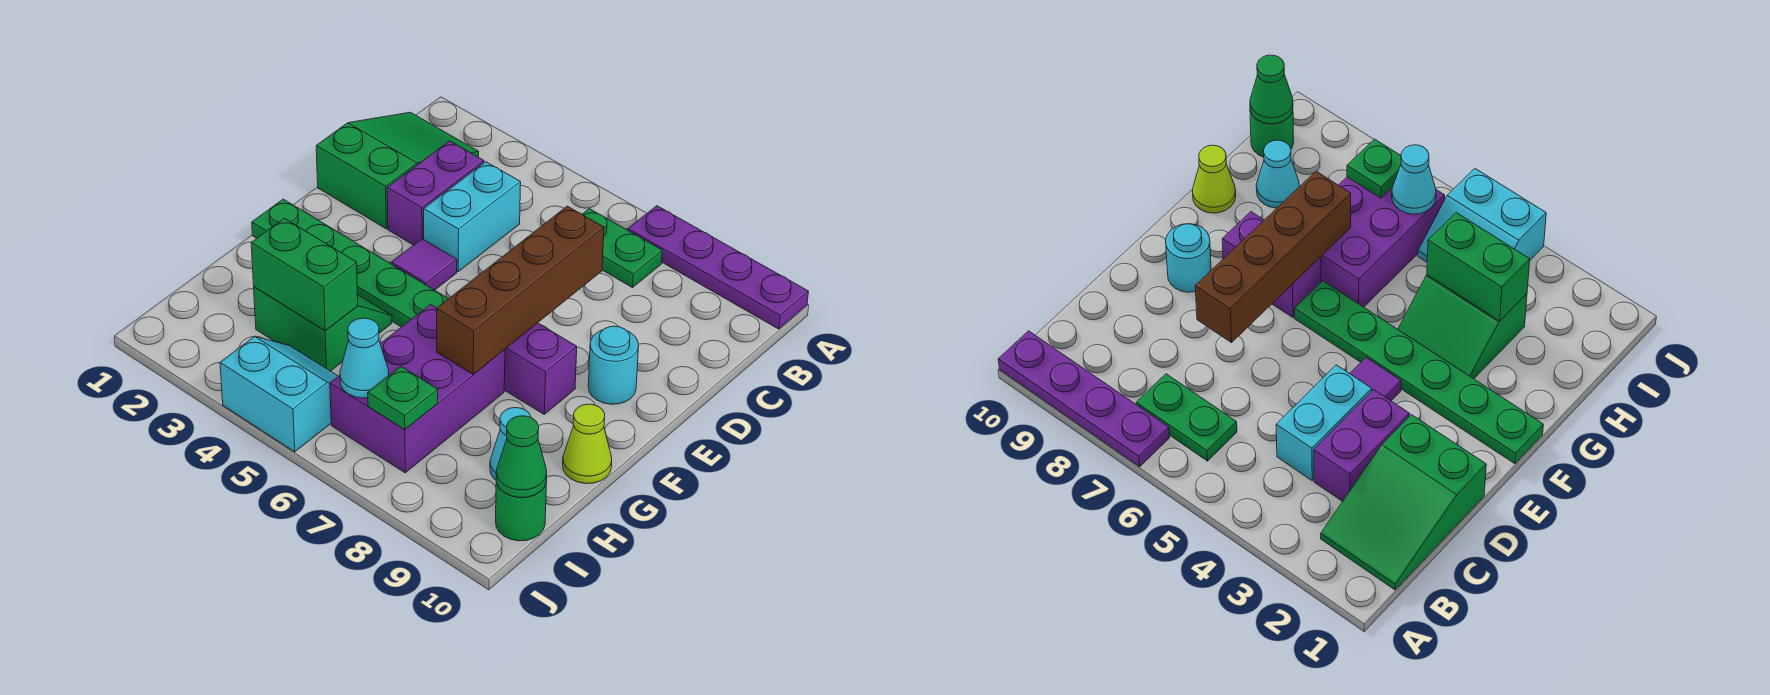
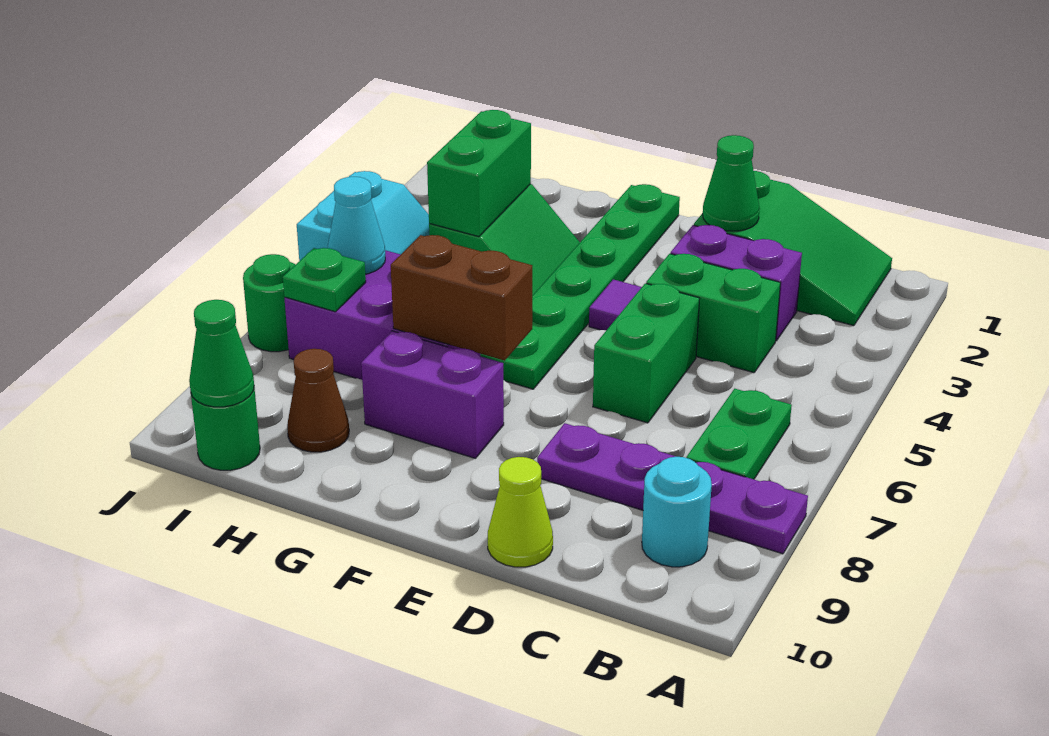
purple 1x4 plate [628,206,808,329] -> purple 1x4 plate turned to [537,423,808,554]
cyan 1x2 brick [424,162,521,271] -> green 1x2 brick [646,254,780,373]
none -> green 1x1 cone [703,135,760,231]
none -> green 1x2 brick [593,283,700,423]
brown 1x4 brick [437,206,604,375] -> brown 1x2 brick [391,235,532,361]
cyan 1x1 round brick [588,326,639,404] -> cyan 1x1 round brick moved to [642,457,712,567]
purple 1x2 brick [504,323,577,414] -> purple 1x2 brick turned to [361,331,504,458]
lime 1x1 cone [563,404,612,484] -> lime 1x1 cone moved to [488,457,553,567]
cyan 1x1 cone [490,408,531,480] -> brown 1x1 cone [287,349,349,452]
none -> green 1x1 round brick [243,254,296,352]

